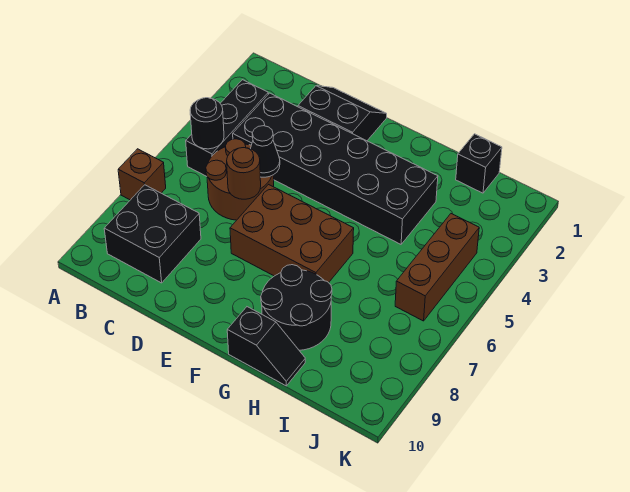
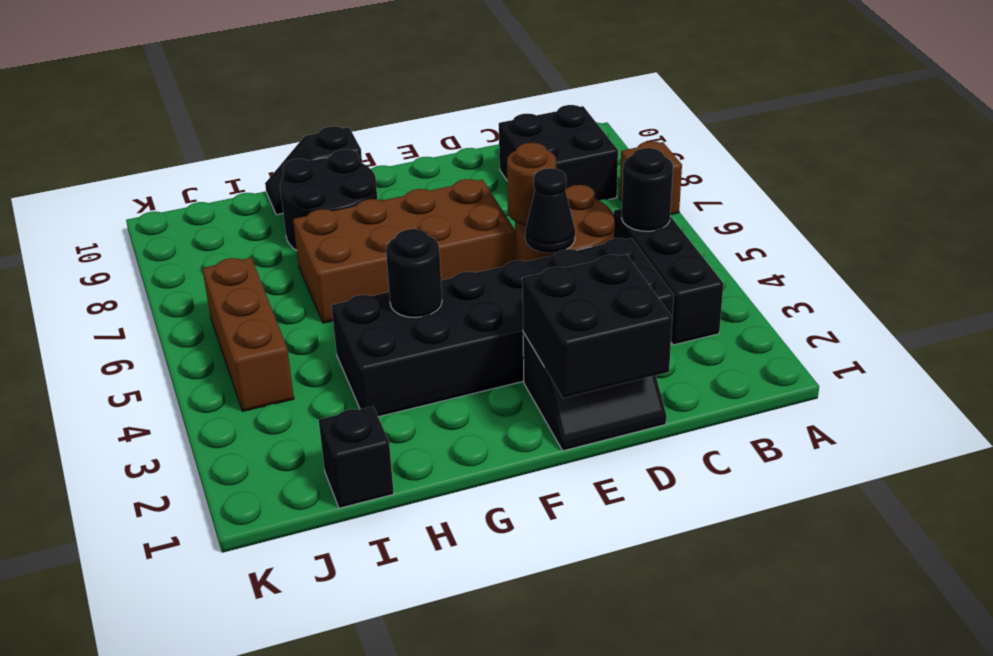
none -> black 2x2 brick [522,254,672,398]
brown 2x3 brick [230,185,354,283] -> brown 2x4 brick [293,179,516,323]
none -> black 1x1 round brick [386,229,442,318]

